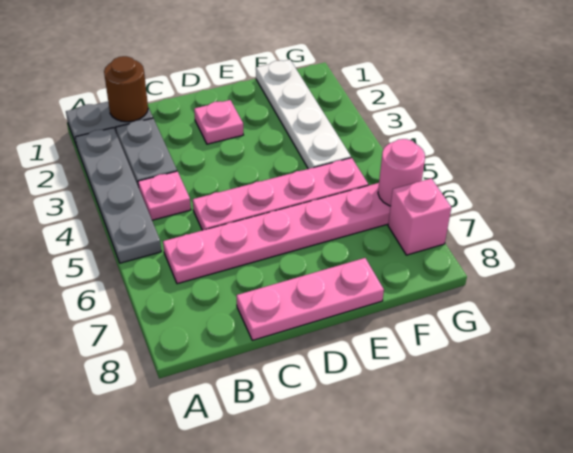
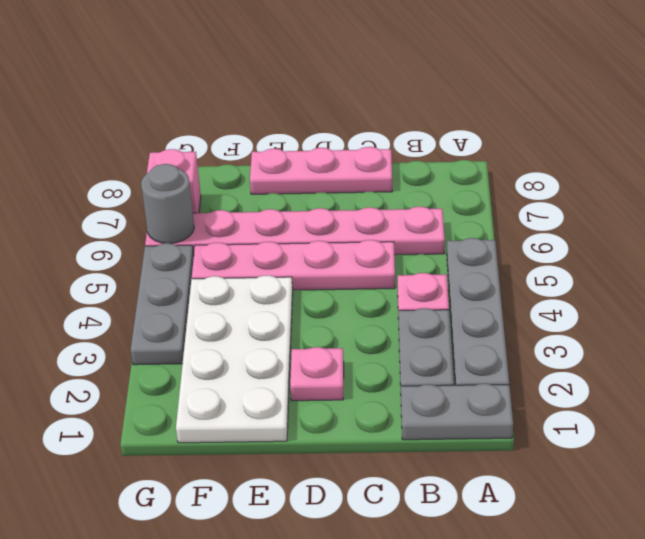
brown 1x1 round brick [104,56,148,122] -> none
white 1x4 plate [256,60,351,169] -> white 2x4 plate [176,275,293,443]
none -> grey 1x3 plate [131,243,194,365]
pink 1x1 round brick [378,139,425,206] -> grey 1x1 round brick [141,164,194,243]

